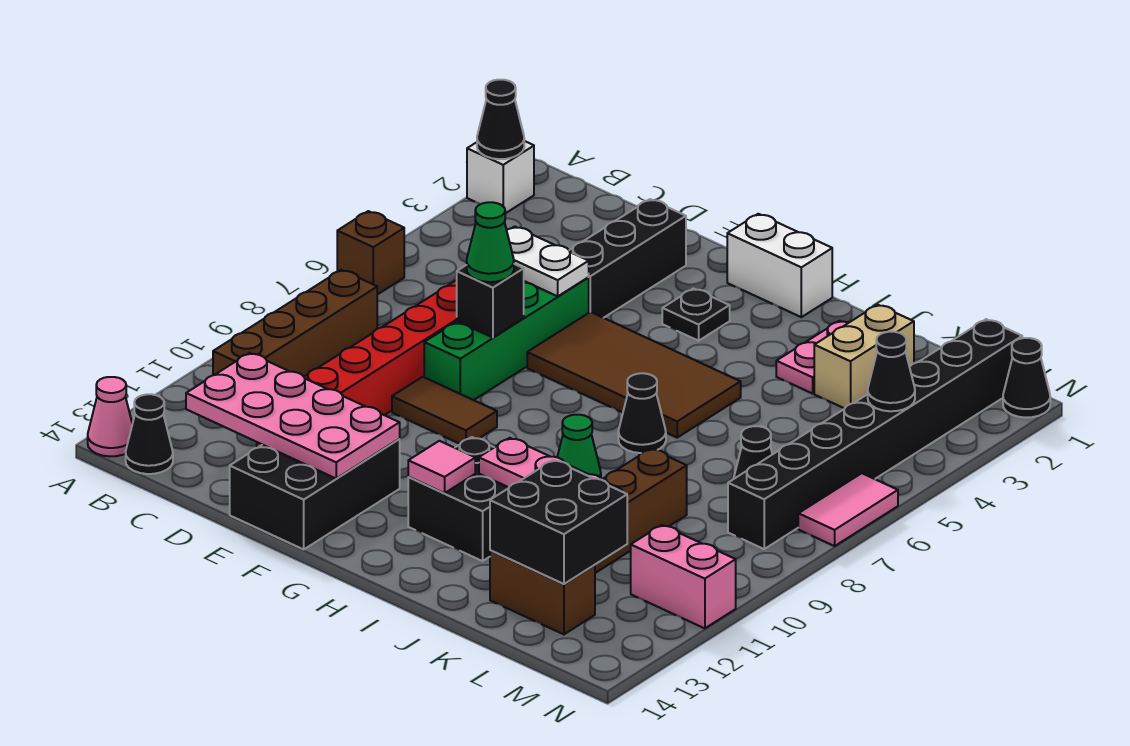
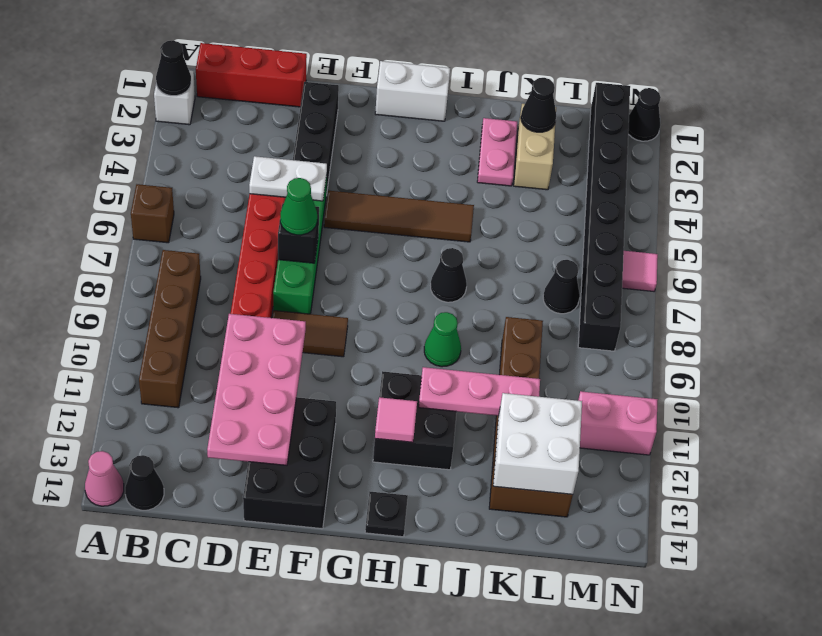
none -> red 1x3 brick [196,43,307,107]
pink 2x4 plate [186,353,400,478] -> pink 2x4 plate turned to [207,314,306,465]
brown 2x4 tile [527,312,741,438] -> brown 1x4 tile [324,191,474,242]
black 1x1 plate [662,288,730,341] -> black 1x1 plate moved to [365,492,408,537]
black 2x2 brick [490,460,627,584] -> white 2x2 brick [493,393,582,494]
black 1x1 cone [868,332,915,411] -> black 1x1 cone moved to [521,78,556,132]
pink 1x2 tile [798,473,898,546] -> pink 1x1 tile [622,251,658,291]

